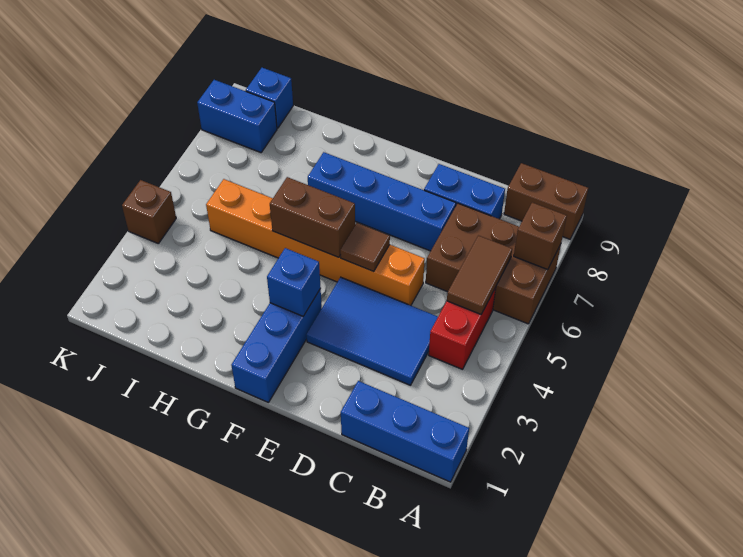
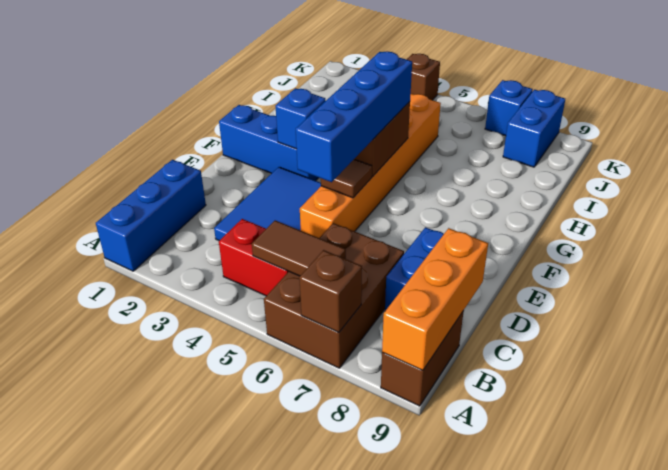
none -> orange 1x3 brick [382,228,488,370]
blue 1x4 brick [308,152,456,251] -> blue 1x4 brick moved to [296,51,412,182]
blue 1x1 brick [246,68,293,128] -> blue 1x1 brick moved to [485,80,533,136]

